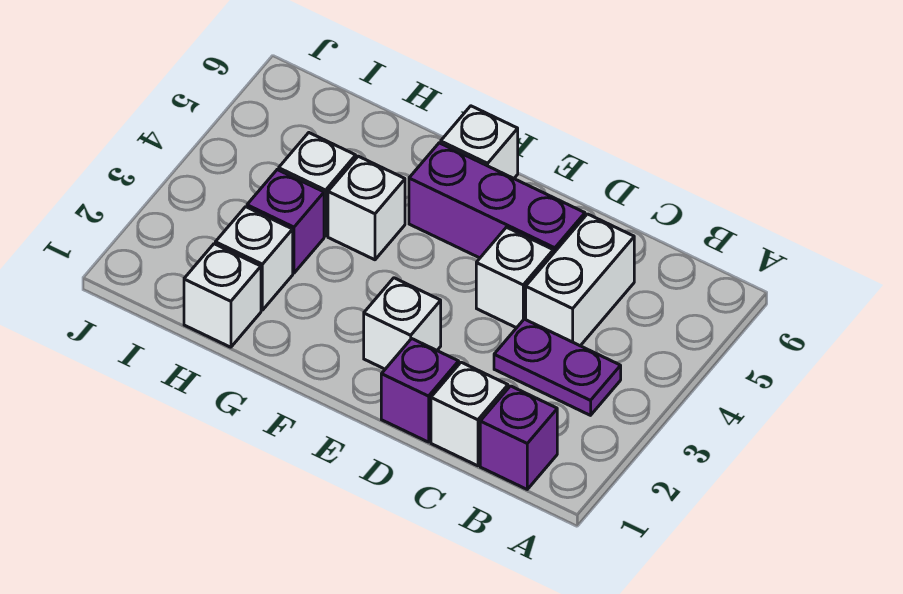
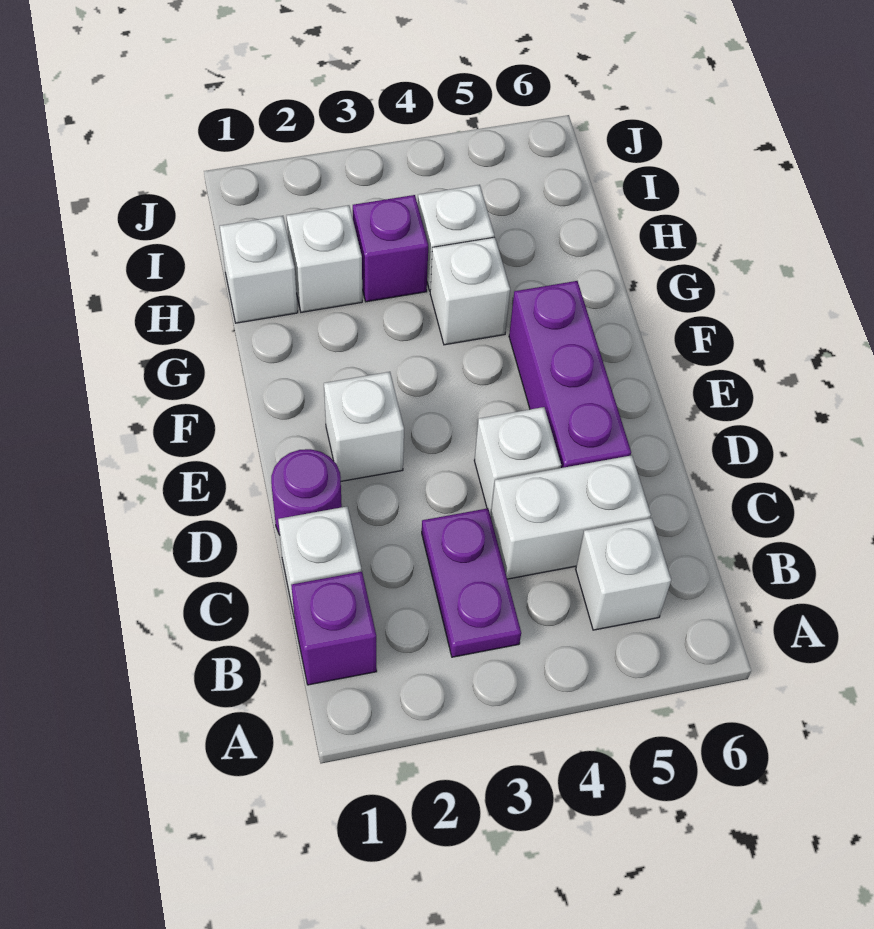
purple 1x1 brick [381,339,459,442] -> purple 1x1 round brick [271,449,342,535]
white 1x1 brick [441,106,518,178] -> white 1x1 brick moved to [576,518,671,630]

